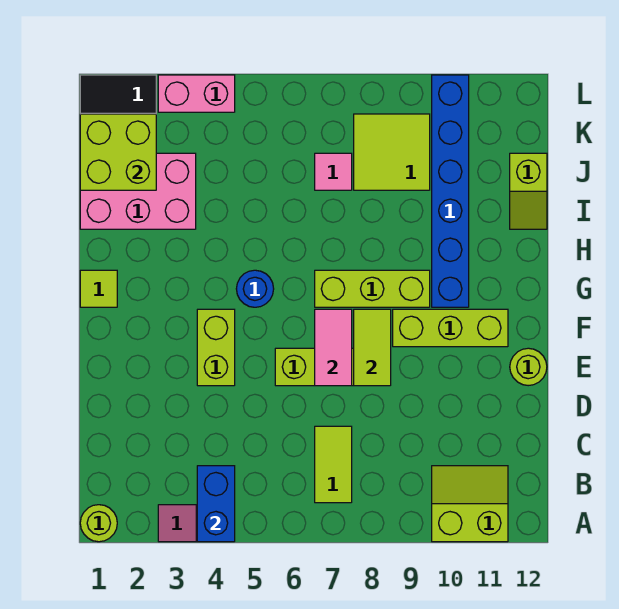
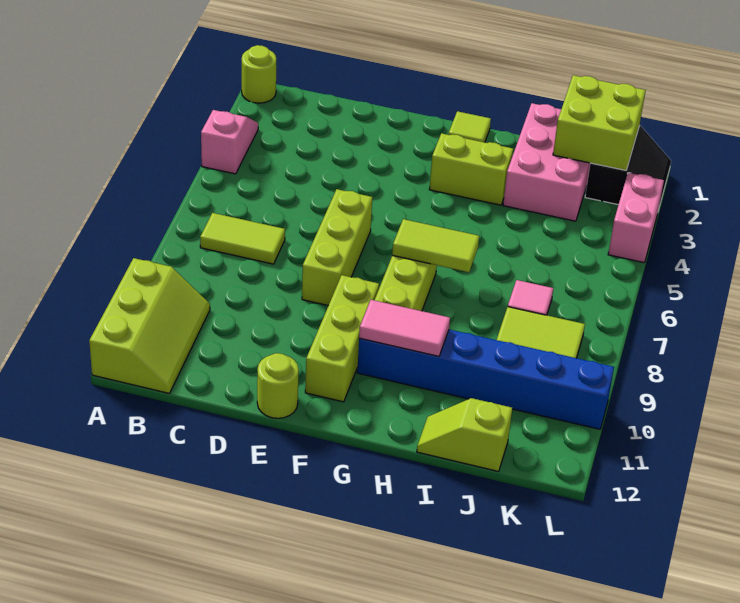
blue 1x2 brick [197,466,235,542] -> none
lime 2x2 slope [432,466,508,542] -> lime 2x3 slope [89,258,210,393]
lime 1x2 brick [197,309,235,386] -> lime 1x2 brick moved to [429,133,513,205]
pink 1x2 tile [315,309,352,386] -> pink 1x2 tile moved to [359,300,450,356]
lime 1x2 tile [354,309,391,386] -> lime 1x2 tile moved to [392,219,479,272]
blue 1x1 round brick [236,270,274,307] -> none

